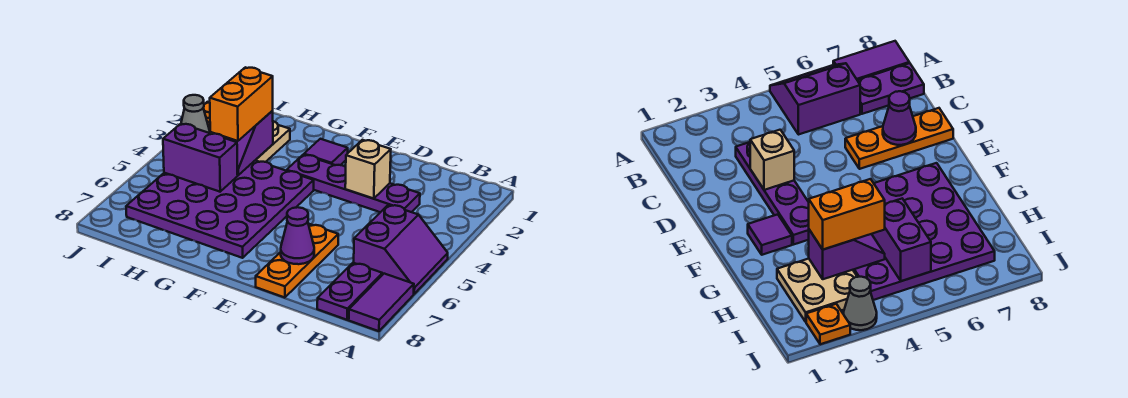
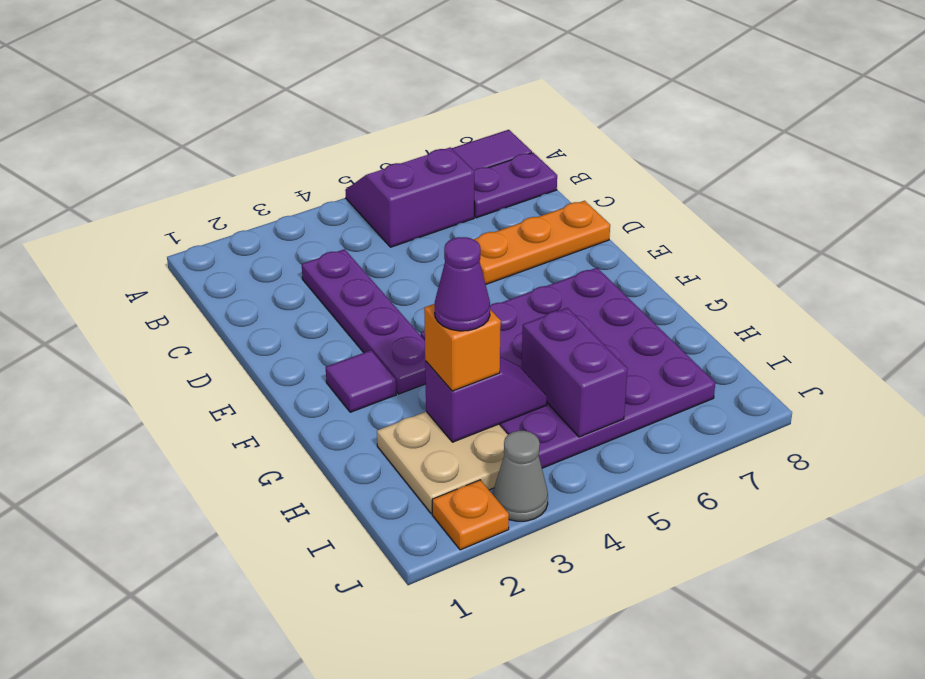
tan 1x1 brick [345,140,391,199] -> none
purple 1x1 cone [281,207,314,264] -> purple 1x1 cone moved to [435,237,490,331]
orange 1x2 brick [210,67,273,141] -> orange 1x1 brick [424,304,501,391]

